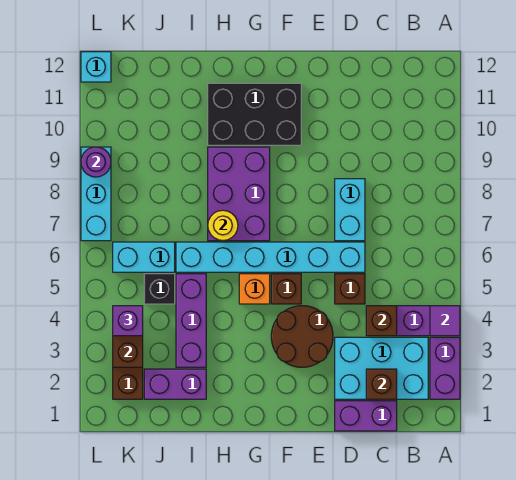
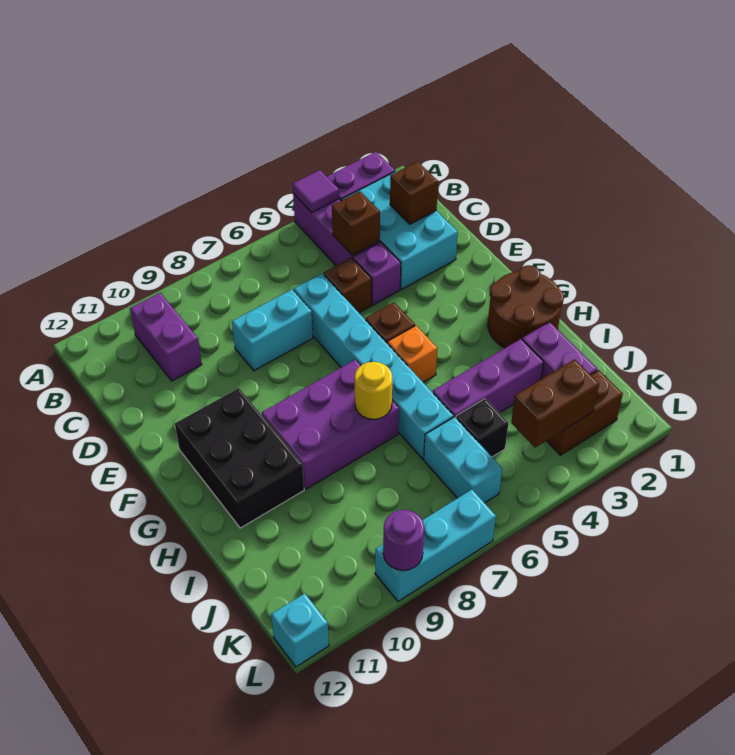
purple 1x2 brick [335,401,397,431] -> purple 1x2 brick moved to [130,293,202,381]
brown 2x2 round brick [271,306,333,367] -> brown 2x2 round brick moved to [488,265,564,348]
purple 1x1 brick [113,306,143,336] -> purple 1x1 brick moved to [353,242,401,305]

